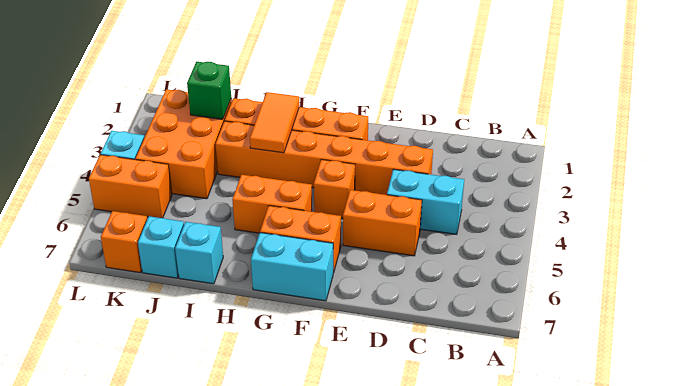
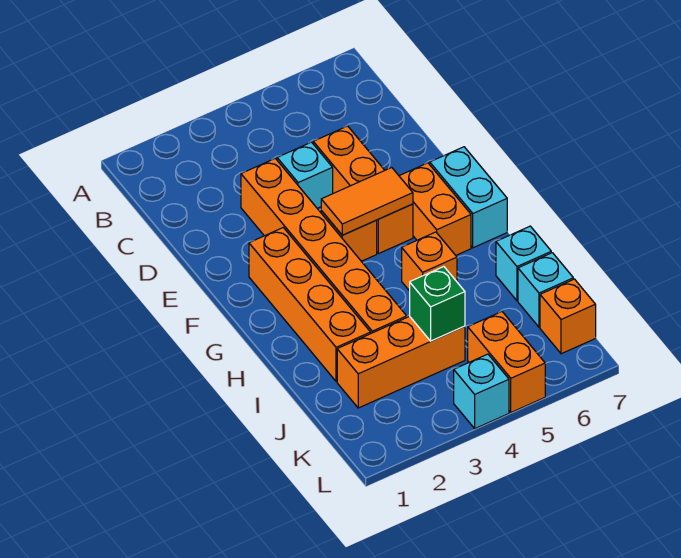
cyan 1x2 brick [387,169,464,234] -> cyan 1x1 brick [277,142,333,208]
orange 1x2 brick [343,190,422,256] -> orange 1x3 brick [313,126,413,254]
orange 1x2 brick [232,175,312,233] -> orange 1x1 brick [402,232,457,291]
orange 1x2 tile [250,92,299,153] -> orange 1x2 tile moved to [321,168,413,235]
orange 2x3 brick [135,89,232,199] -> orange 1x3 brick [337,316,465,408]
green 1x1 brick [187,62,231,119] -> green 1x1 brick moved to [410,267,465,341]

